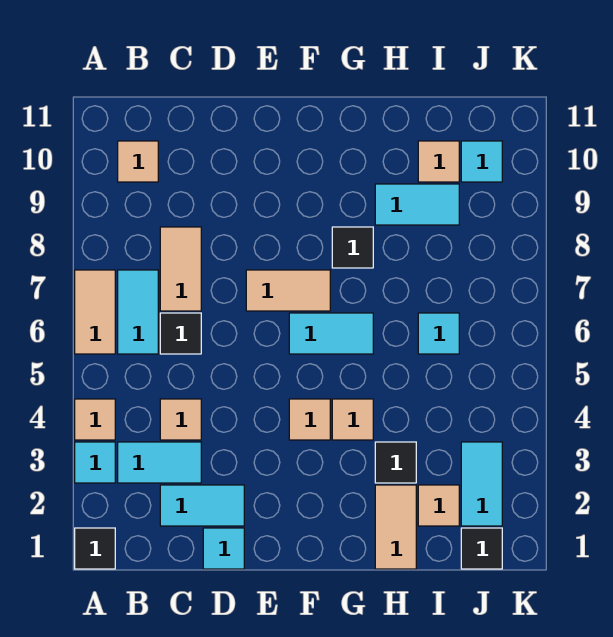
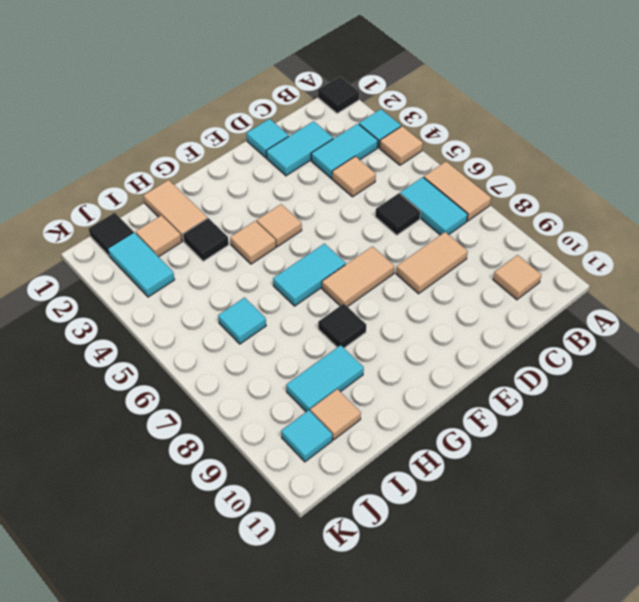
tan 1x2 tile [160,227,201,311] -> tan 1x2 tile turned to [396,232,468,294]

